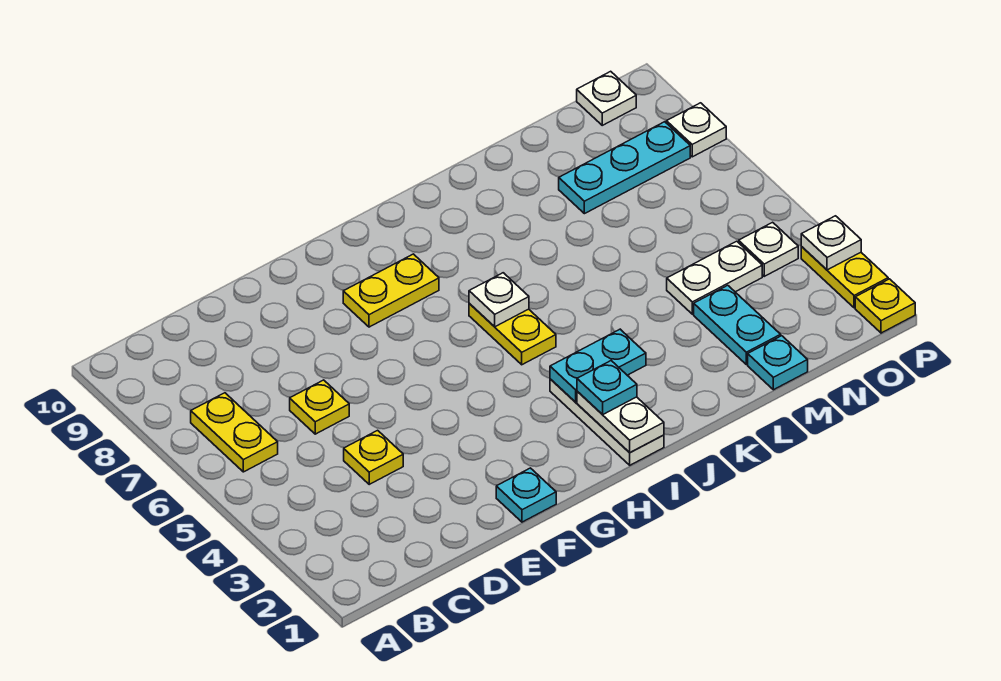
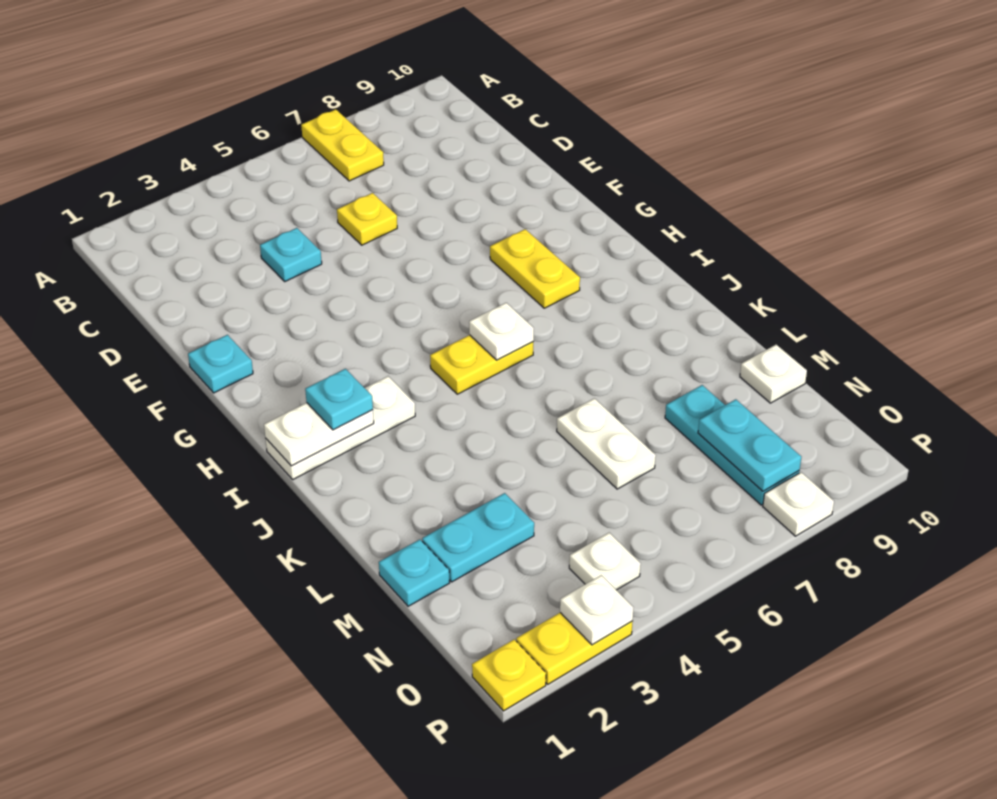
yellow 1x2 plate [191,393,278,472] -> yellow 1x2 plate turned to [301,109,384,181]
yellow 1x1 plate [344,430,403,484] -> cyan 1x1 plate [260,228,322,281]
cyan 1x2 plate [550,329,646,402] -> cyan 1x2 plate moved to [698,399,801,491]
white 1x2 plate [667,241,762,314] -> white 1x2 plate moved to [557,398,656,489]
white 1x1 plate [577,71,636,125] -> white 1x1 plate moved to [740,345,807,403]

